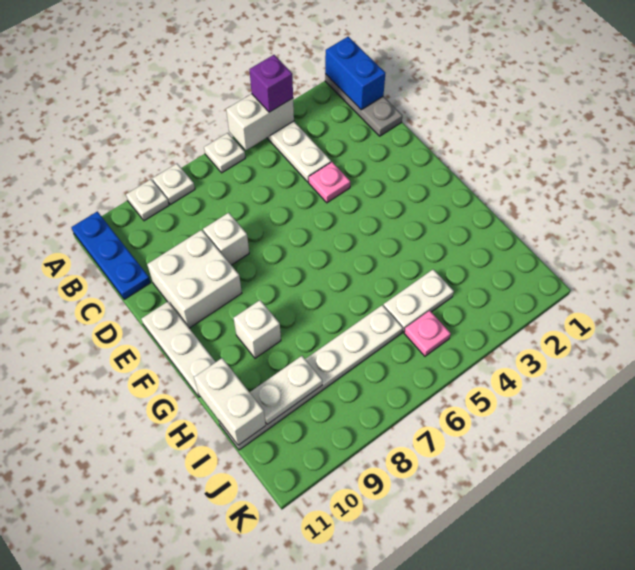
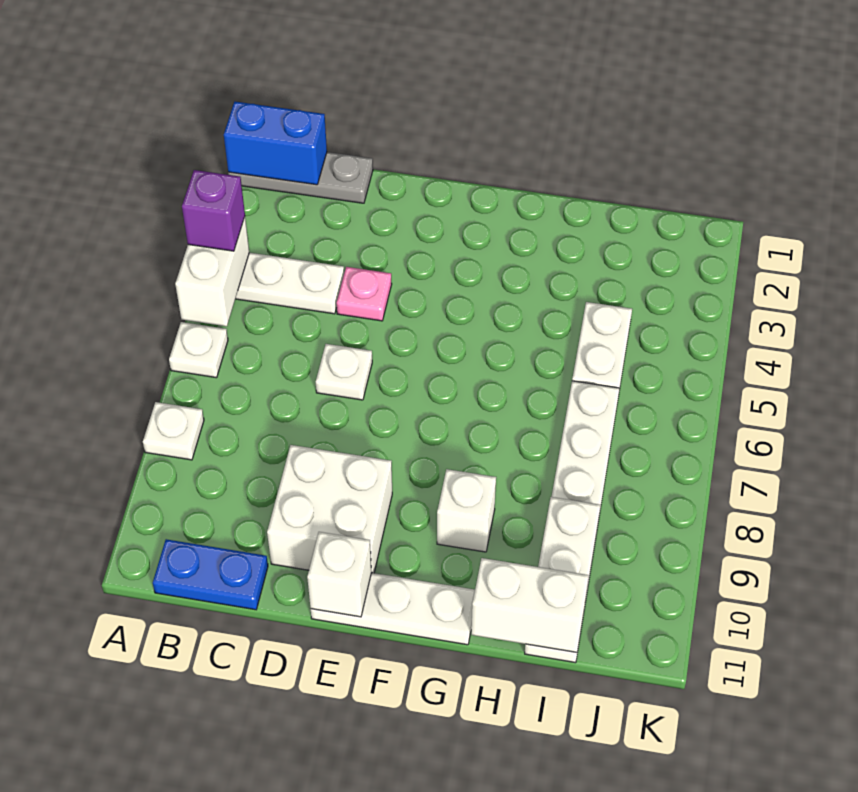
white 1x1 plate [126,179,169,221] -> white 1x1 plate moved to [316,344,372,400]
blue 1x3 plate [71,211,151,299] -> blue 1x2 plate [153,539,268,610]
white 1x1 brick [203,213,249,265] -> white 1x1 brick moved to [307,532,371,617]
pink 1x1 plate [404,310,451,356] -> none

